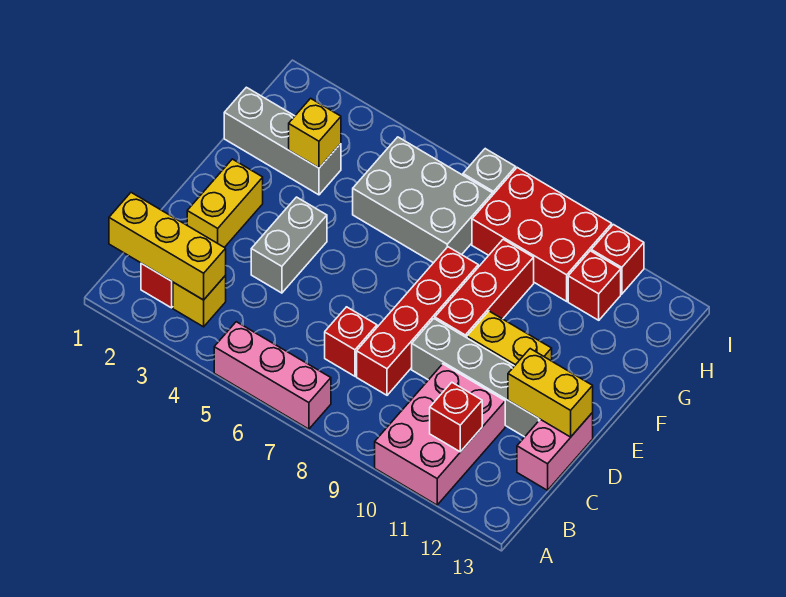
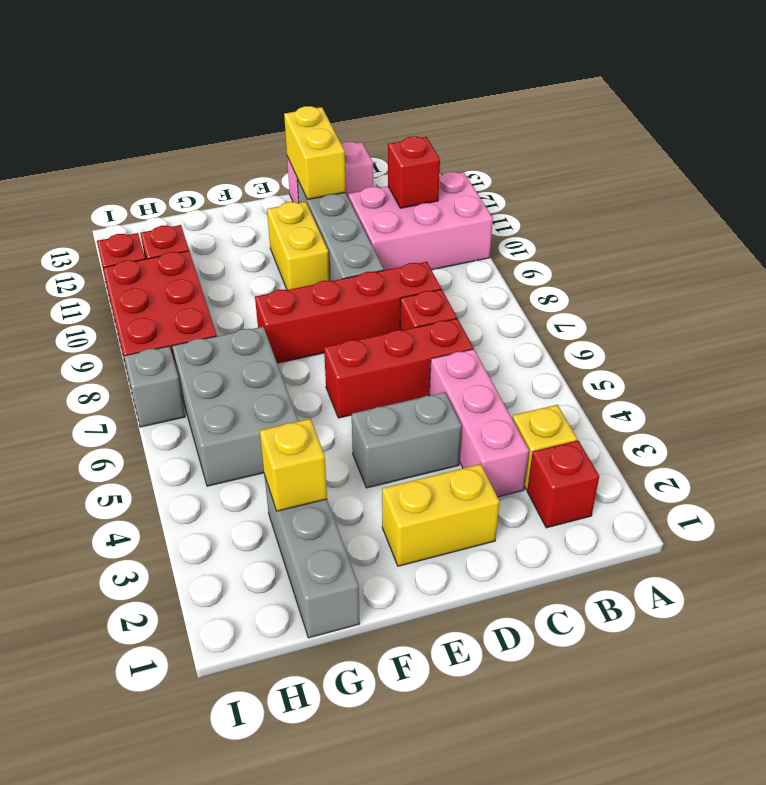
pink 1x3 brick [214,322,331,429] -> pink 1x3 brick moved to [429,349,529,497]
yellow 1x3 brick [109,193,226,300] -> none
red 1x3 brick [435,239,534,338] -> red 1x3 brick moved to [324,318,473,418]

